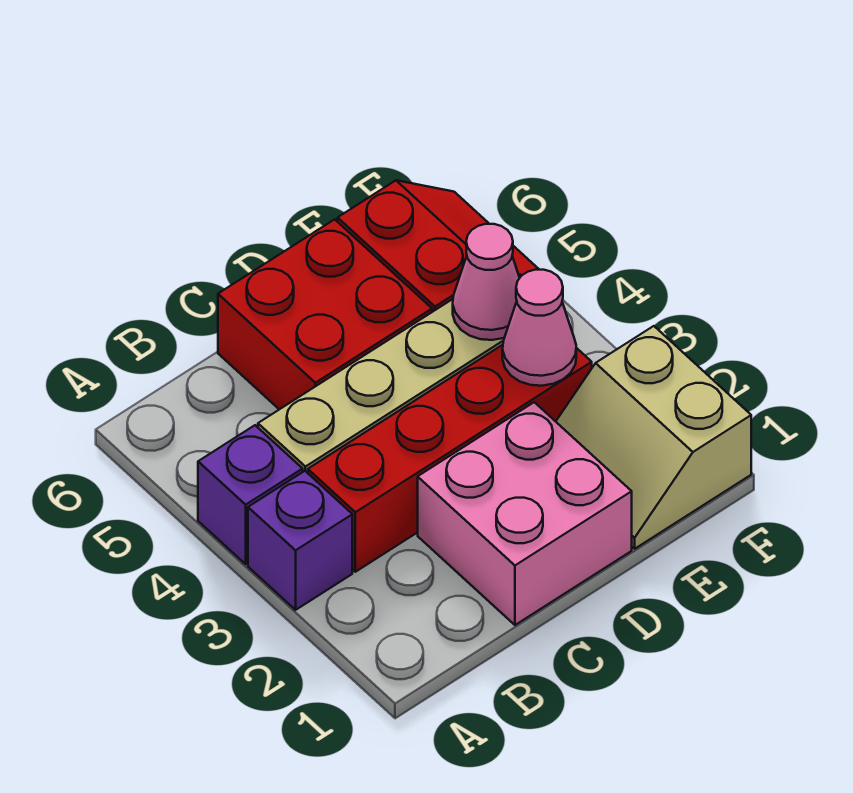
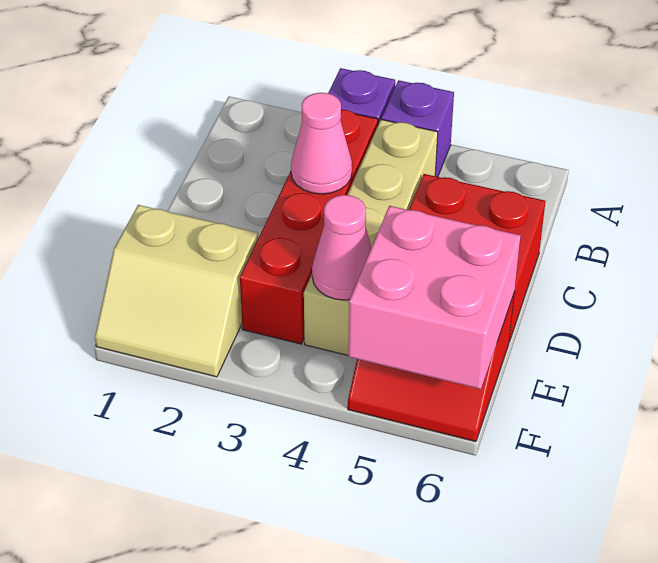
pink 2x2 brick [418,402,632,625] -> pink 2x2 brick moved to [348,206,521,389]
tan 2x2 slope [556,326,751,549] -> tan 2x2 slope turned to [95,205,258,377]
pink 1x1 cone [502,270,576,386] -> pink 1x1 cone moved to [291,93,352,194]

